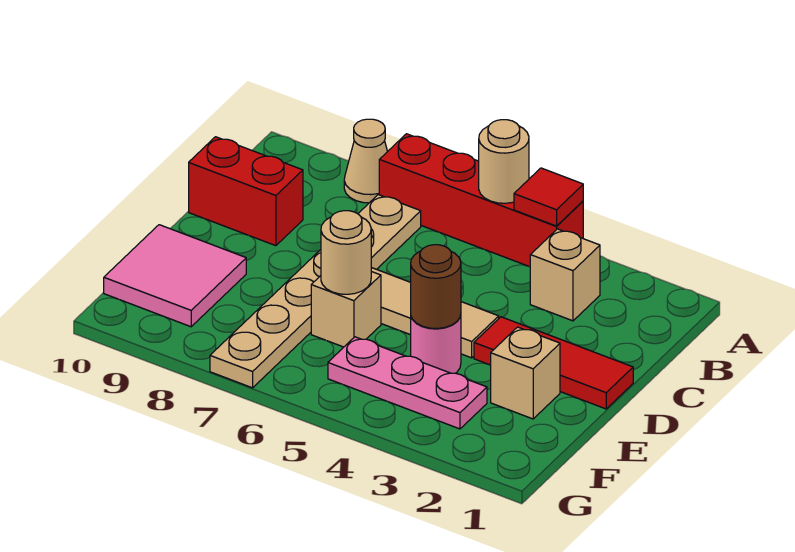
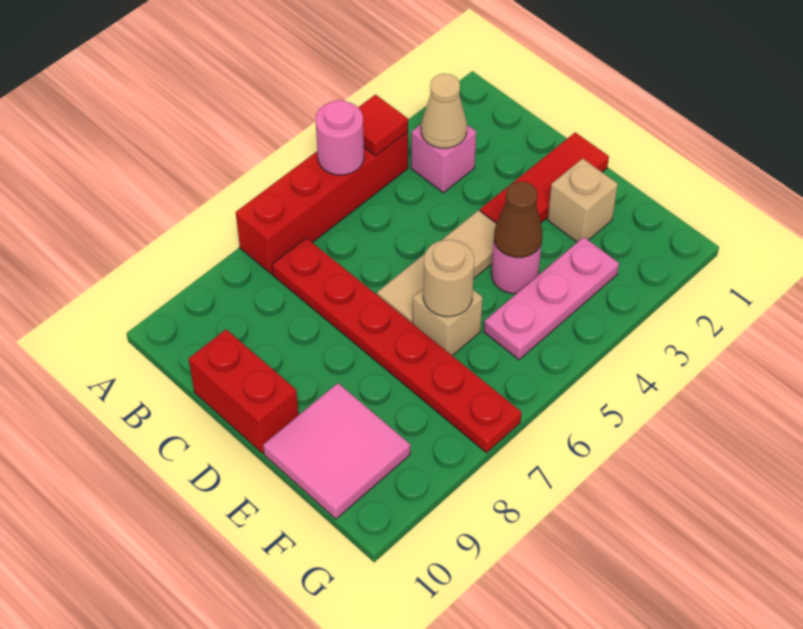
tan 1x1 round brick [479,120,529,203] -> pink 1x1 round brick [316,100,364,175]
tan 1x1 cone [344,119,387,203] -> tan 1x1 cone moved to [421,74,467,148]
tan 1x1 brick [530,229,600,321] -> pink 1x1 brick [411,125,476,193]
tan 1x6 plate [210,195,421,388] -> red 1x6 plate [272,238,522,453]
red 1x2 brick [189,137,303,246] -> red 1x2 brick turned to [189,329,298,453]
brown 1x1 round brick [411,245,461,329] -> brown 1x1 cone [494,182,542,258]

